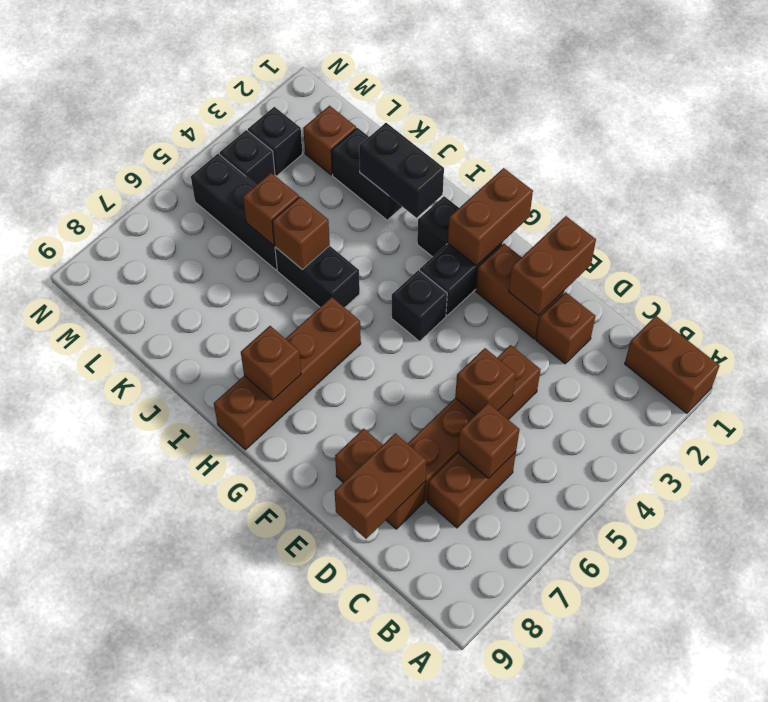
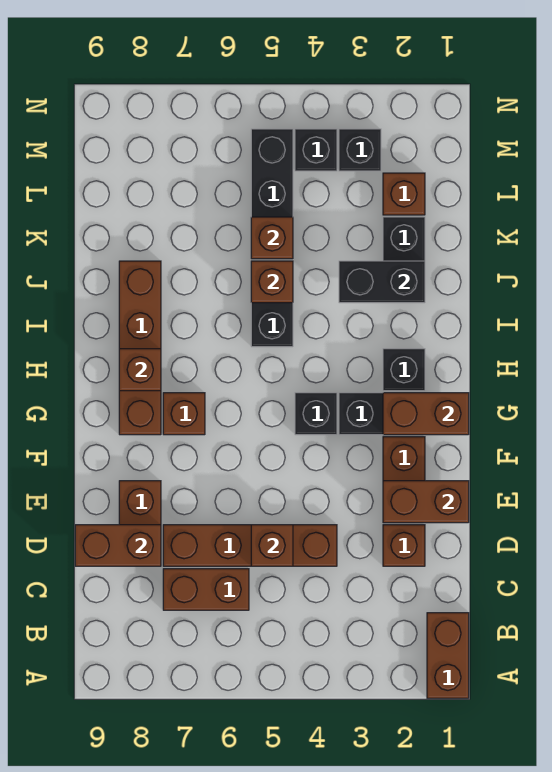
brown 1x1 brick [458,403,520,478] -> brown 1x1 brick moved to [163,393,205,435]
brown 1x4 brick [214,297,361,450] -> brown 1x4 brick turned to [119,261,161,435]
black 1x2 brick [359,123,444,218] -> black 1x2 brick turned to [339,261,425,303]

